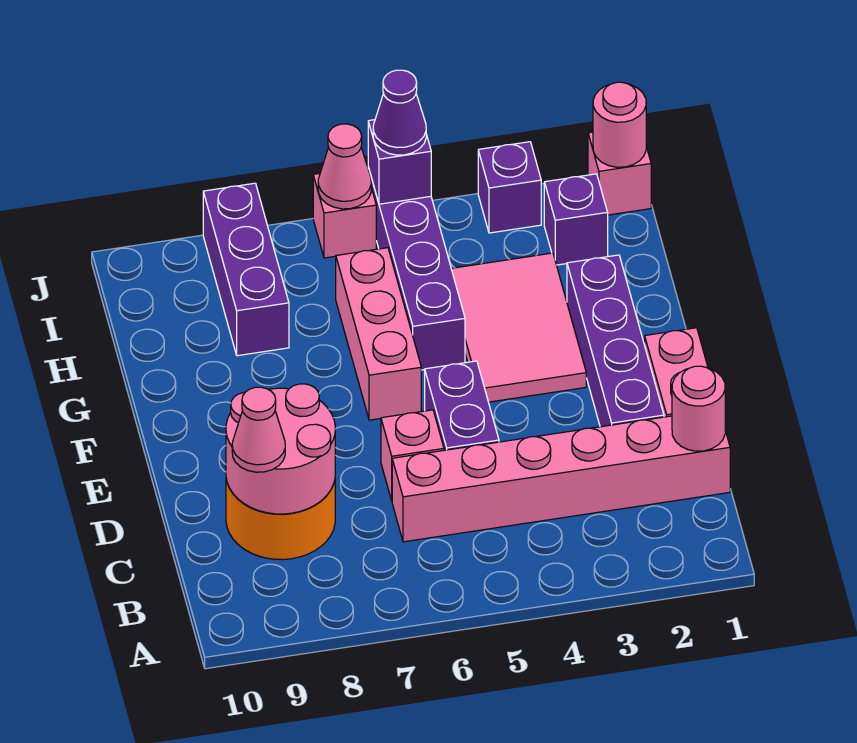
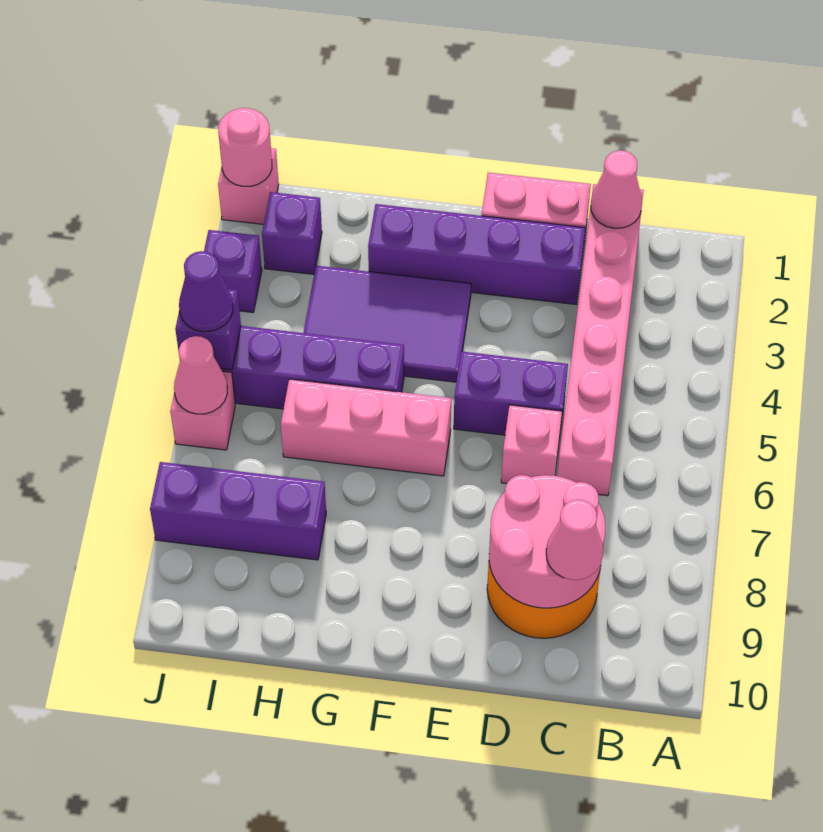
pink 1x1 round brick [672,366,725,451] -> pink 1x1 cone [591,150,642,228]
pink 2x3 tile [451,253,586,402] -> purple 2x3 tile [304,266,471,382]

